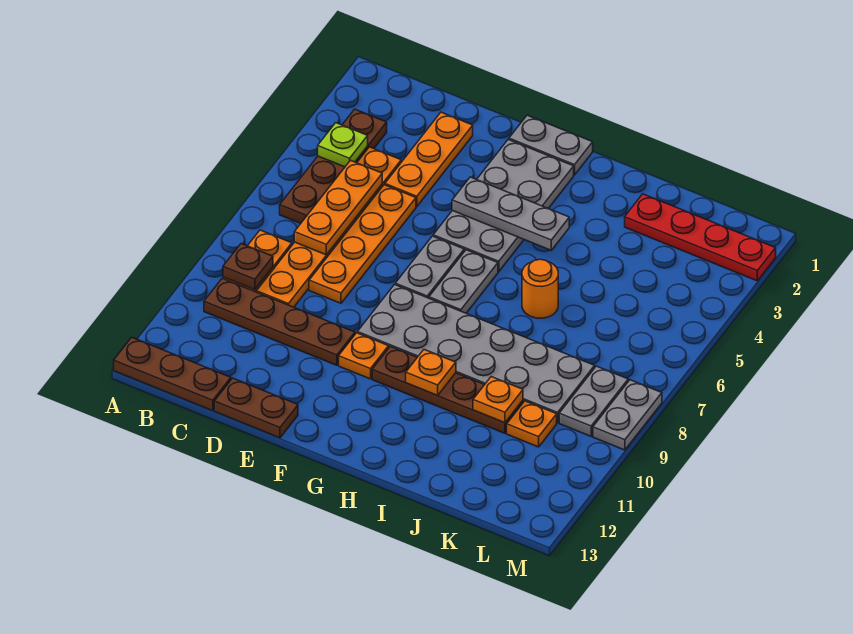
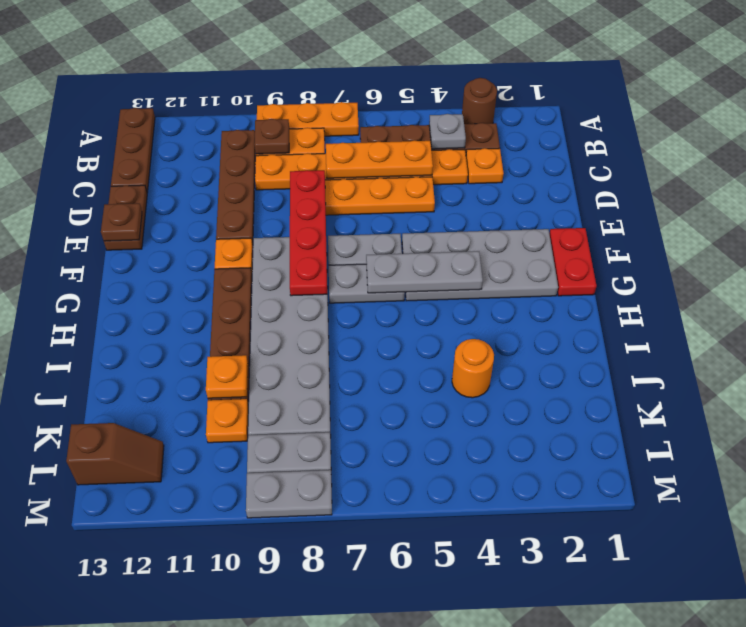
none -> brown 1x1 round brick [462,78,497,124]
lime 1x1 plate [318,123,368,167] -> grey 1x1 plate [429,114,466,149]
orange 1x3 plate [385,112,473,207] -> orange 1x3 plate moved to [257,102,359,136]
none -> brown 1x1 plate [101,203,142,241]
grey 1x2 plate [509,115,593,175] -> red 1x2 plate [549,228,597,296]
grey 1x3 plate [452,177,569,250] -> grey 1x3 plate turned to [366,251,483,293]
orange 1x1 plate [406,350,456,395] -> orange 1x1 plate moved to [466,148,504,184]
orange 1x1 round brick [522,259,558,318] -> orange 1x1 round brick moved to [452,339,494,398]
red 1x4 plate [625,194,776,281] -> red 1x4 plate moved to [290,170,327,296]
none -> brown 1x2 slope [66,423,164,485]

